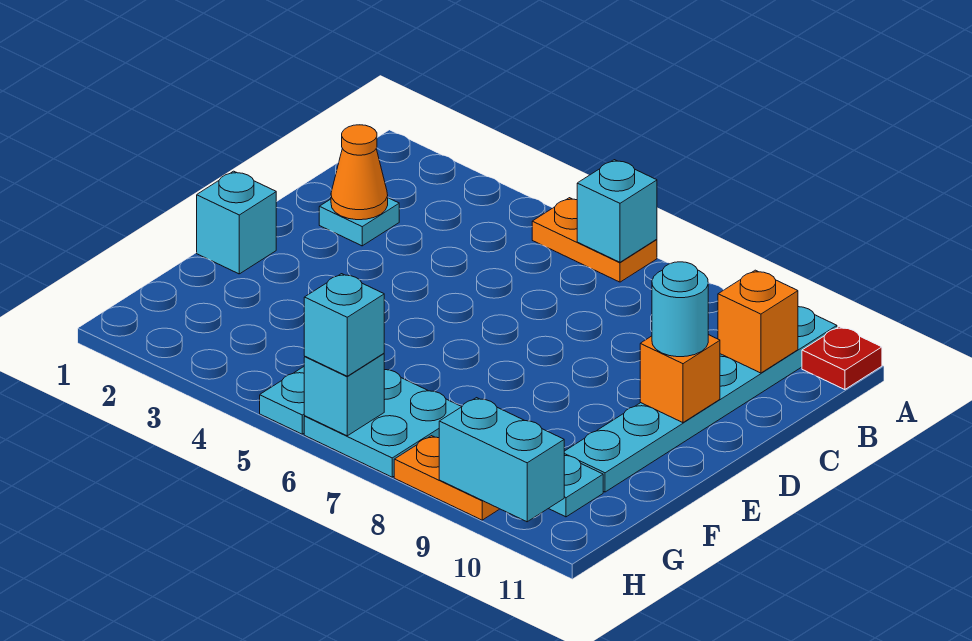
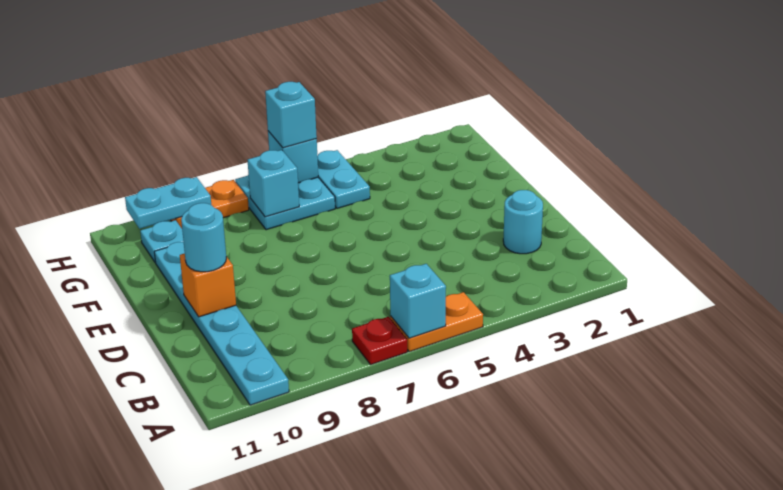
red 1x1 plate [802,327,882,390] -> red 1x1 plate moved to [352,317,407,364]
orange 1x1 brick [718,270,798,373] -> none
cyan 1x1 plate [319,198,399,246] -> cyan 1x1 round brick [503,190,543,254]
orange 1x1 cone [331,125,388,220] -> none
cyan 1x1 brick [197,171,276,274] -> cyan 1x1 brick moved to [248,150,299,217]
cyan 1x2 brick [439,398,564,522] -> cyan 1x2 plate [125,177,211,229]

